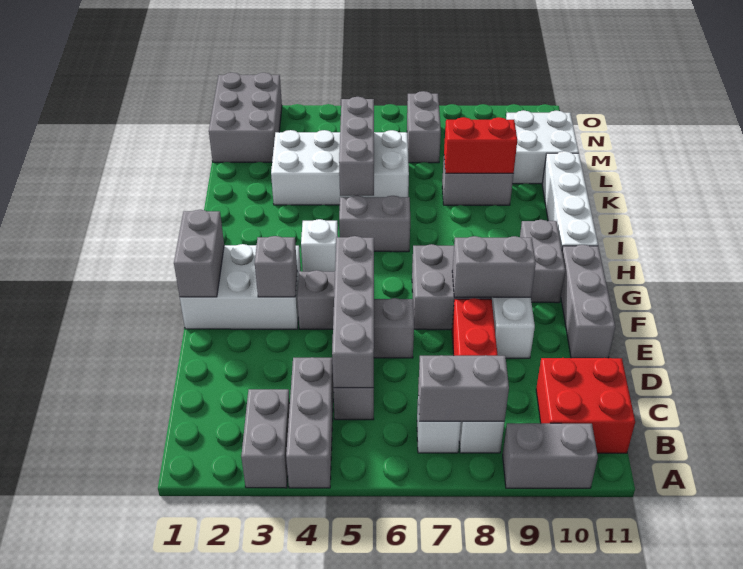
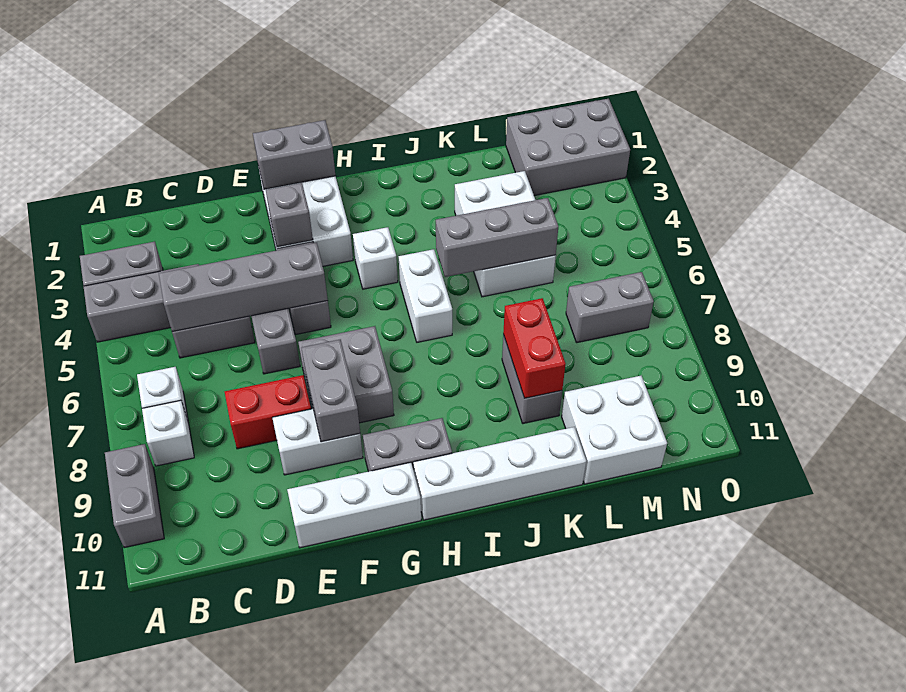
grey 1x2 brick [418,355,509,421] -> none
red 2x2 brick [536,358,635,453] -> none
grey 1x3 brick [561,245,615,358] -> white 1x3 brick [287,462,421,548]
grey 1x2 brick [339,196,410,252] -> white 1x2 brick [399,249,452,342]
white 2x4 brick [271,130,409,205] -> white 2x3 brick [455,171,556,297]

